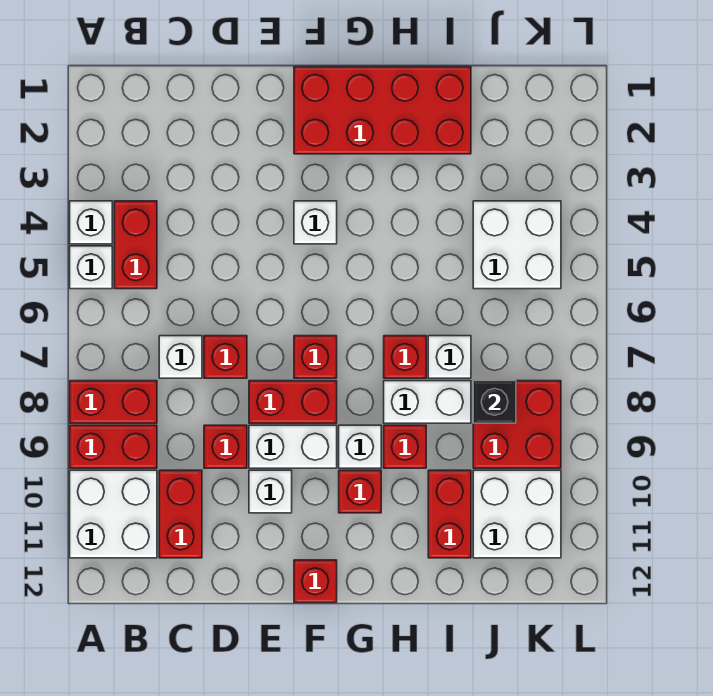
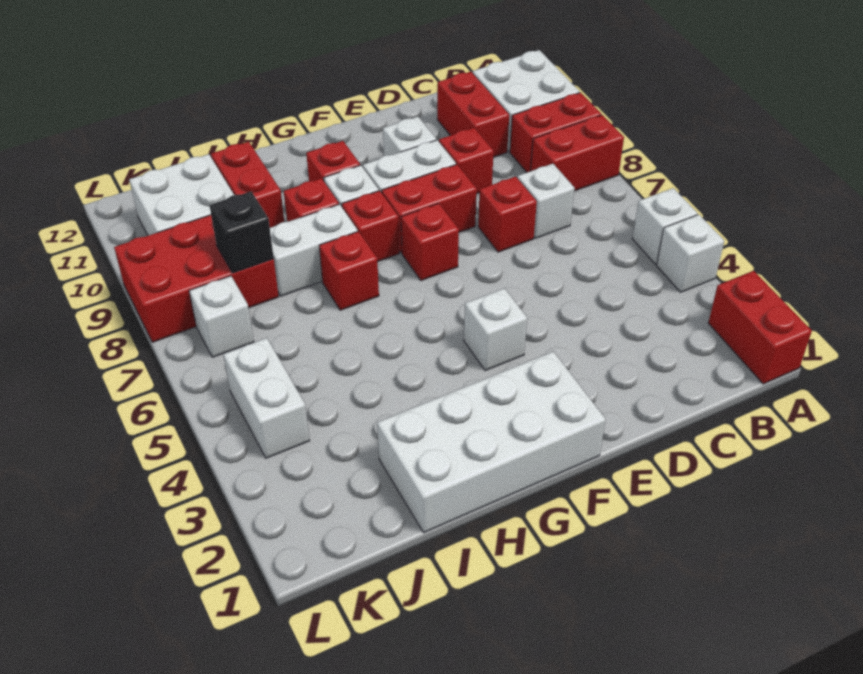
red 1x2 brick [114,201,157,289] -> red 1x2 brick moved to [708,271,812,384]
red 2x4 brick [294,67,471,154] -> white 2x4 brick [377,352,606,532]
red 1x1 brick [294,560,337,603] -> red 1x1 brick moved to [342,191,399,262]
white 1x1 brick [428,336,471,378] -> white 1x1 brick moved to [189,276,254,357]
white 2x2 brick [473,201,561,289] -> white 1x2 brick [223,338,310,458]
red 2x2 brick [473,381,561,468] -> red 2x3 brick [114,215,279,342]

